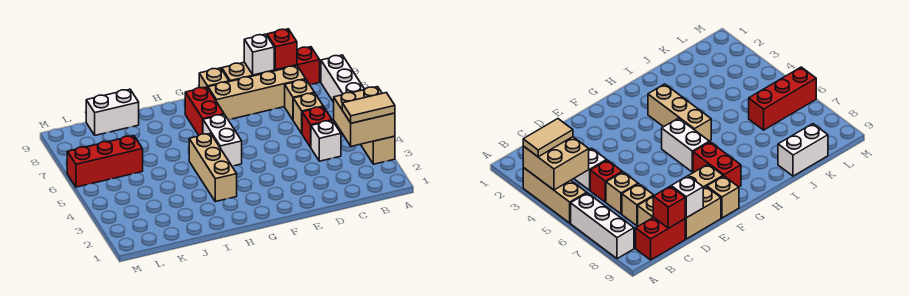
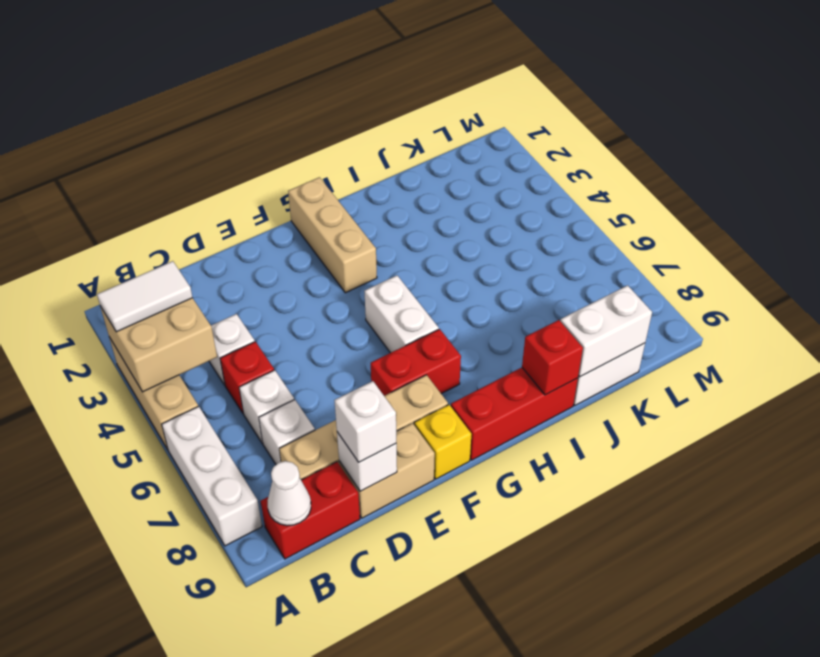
tan 1x2 tile [342,93,395,123] -> white 1x2 tile [97,261,193,332]
none -> white 1x1 cone [267,461,311,526]
tan 1x1 brick [293,93,323,133] -> white 1x1 brick [239,370,294,443]
tan 1x1 brick [285,79,315,120] -> white 1x1 brick [259,400,315,464]
red 1x1 brick [267,29,297,70] -> red 1x1 brick moved to [522,320,583,395]
none -> white 1x1 brick [334,381,396,462]
tan 1x1 brick [199,68,229,88] -> yellow 1x1 brick [414,405,471,479]
red 1x2 brick [185,87,224,135] -> red 1x2 brick turned to [371,329,461,396]
tan 1x3 brick [189,133,237,202] -> tan 1x3 brick moved to [288,177,377,293]
none -> white 1x2 brick [560,285,652,377]
red 1x3 brick [67,136,143,187] -> red 1x3 brick moved to [451,368,578,460]

